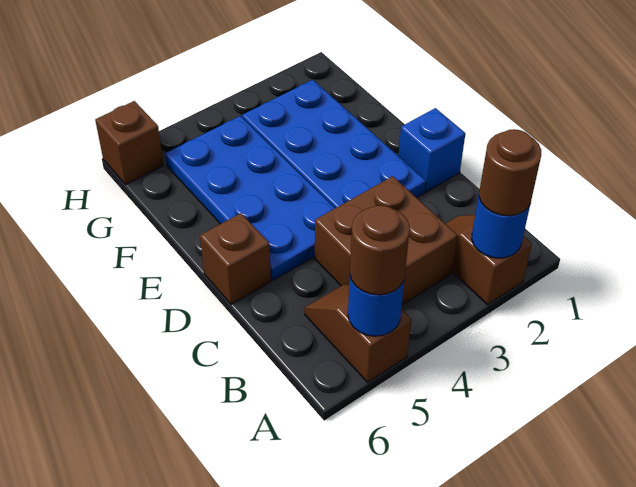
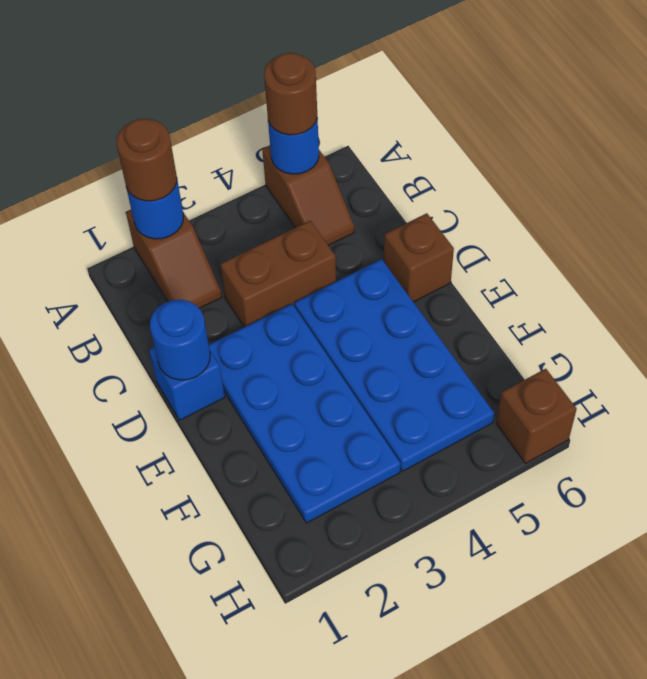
brown 2x2 brick [315,176,458,305] -> brown 1x2 brick [220,221,336,327]
none -> blue 1x1 round brick [150,300,210,380]

